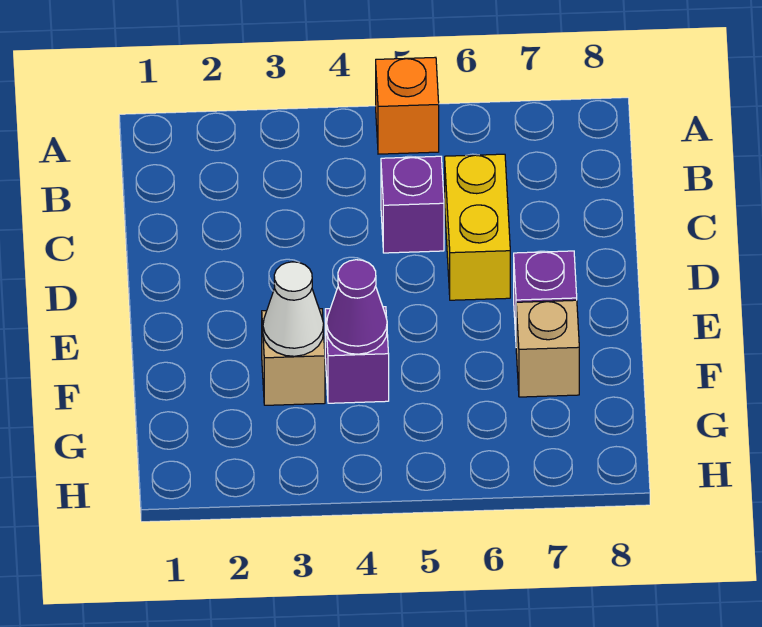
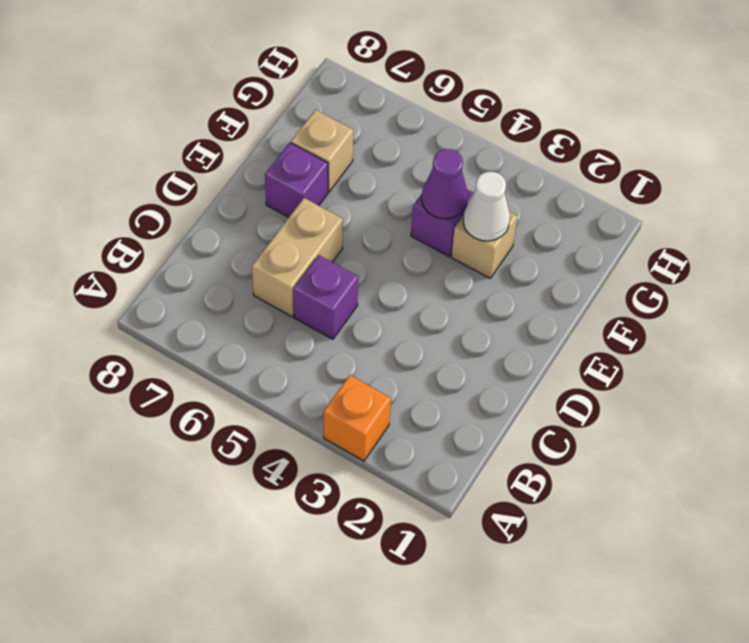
orange 1x1 brick [376,57,439,154] -> orange 1x1 brick moved to [324,375,391,461]
yellow 1x2 brick [445,154,510,300] -> tan 1x2 brick [252,198,343,317]

